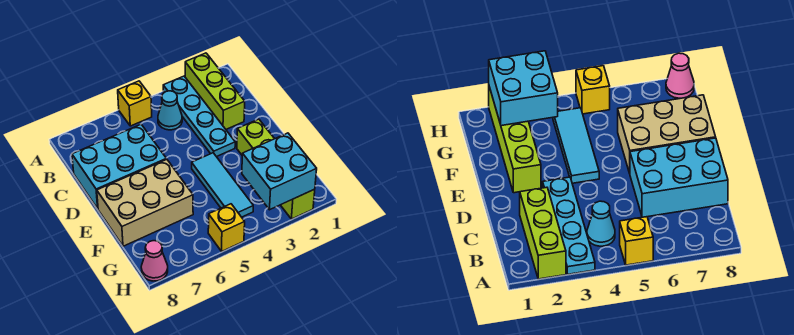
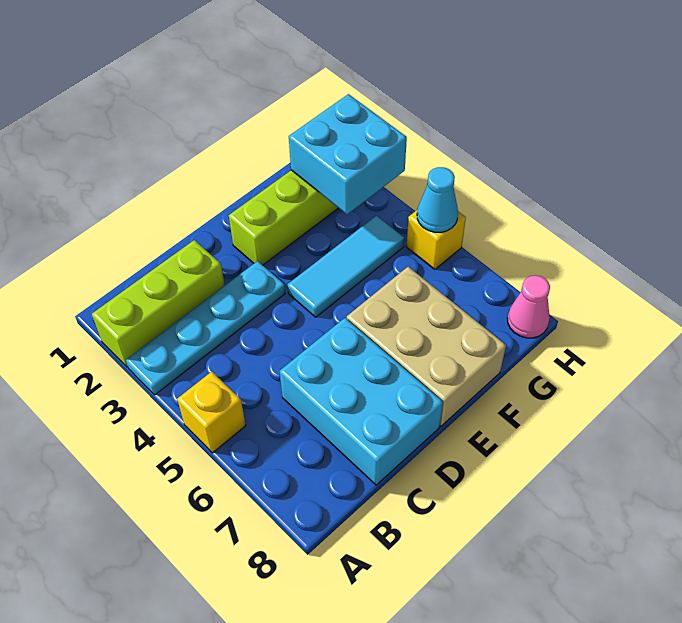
cyan 1x1 cone [158,91,182,130] -> cyan 1x1 cone moved to [417,167,458,232]

